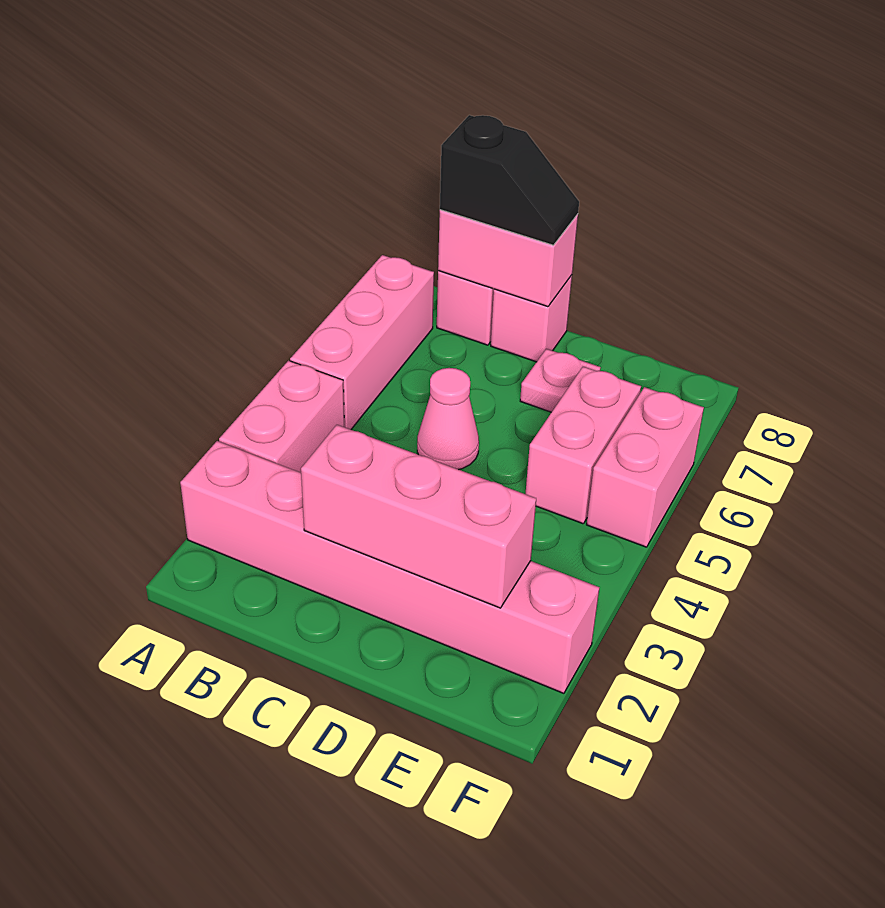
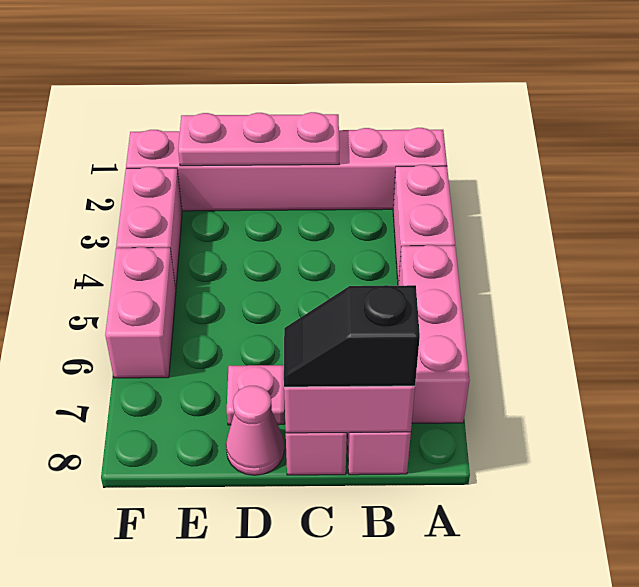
pink 1x3 brick [301,425,536,608] -> pink 1x3 plate [178,112,339,166]
pink 1x1 cone [417,368,479,470] -> pink 1x1 cone moved to [226,386,284,475]
pink 1x2 brick [526,366,641,524] -> pink 1x2 brick moved to [116,167,182,289]

